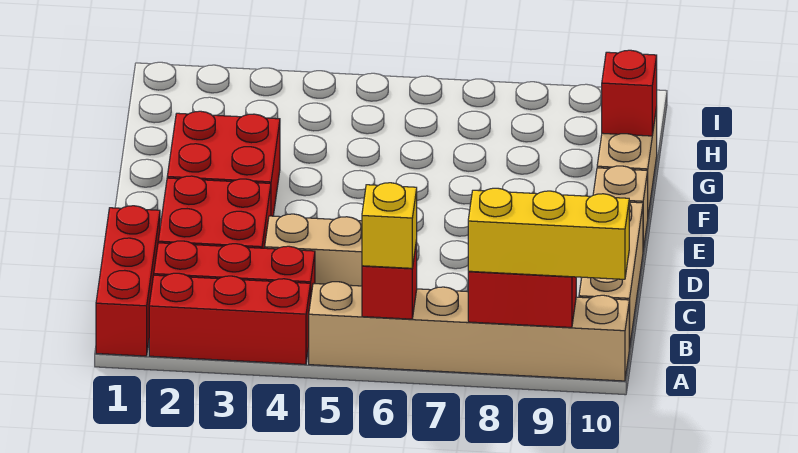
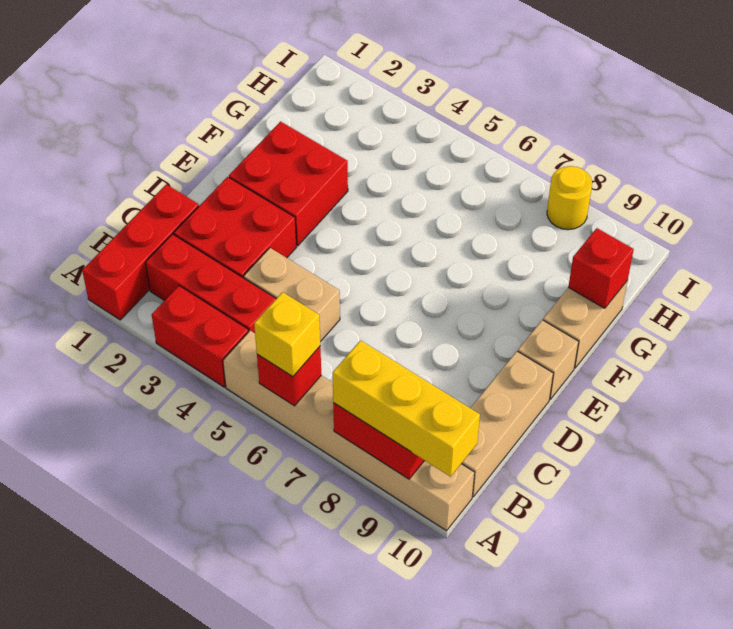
red 1x3 brick [149,273,310,364] -> red 1x2 brick [152,286,248,387]
none -> yellow 1x1 round brick [547,166,592,230]

